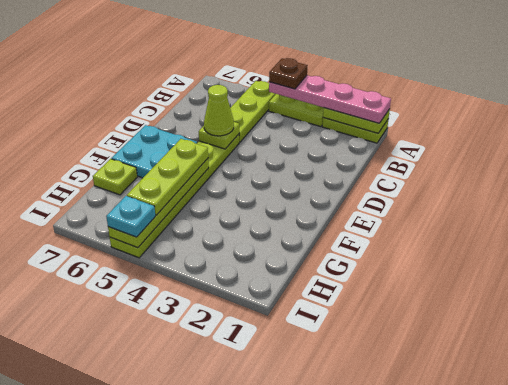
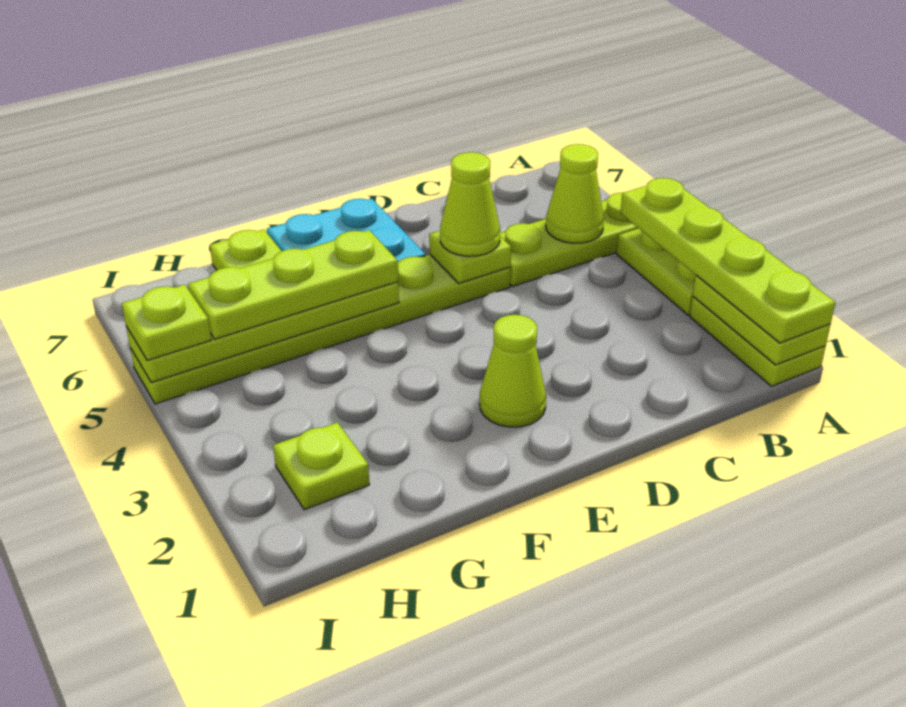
pink 1x4 plate [269,75,391,123] -> lime 1x4 plate [620,178,835,343]
brown 1x1 plate [269,58,308,89] -> none
none -> lime 1x1 cone [546,144,604,243]
none -> lime 1x1 cone [480,315,546,427]
none -> lime 1x1 plate [273,422,369,510]
cyan 1x1 plate [106,196,155,237] -> lime 1x1 plate [122,285,211,360]

